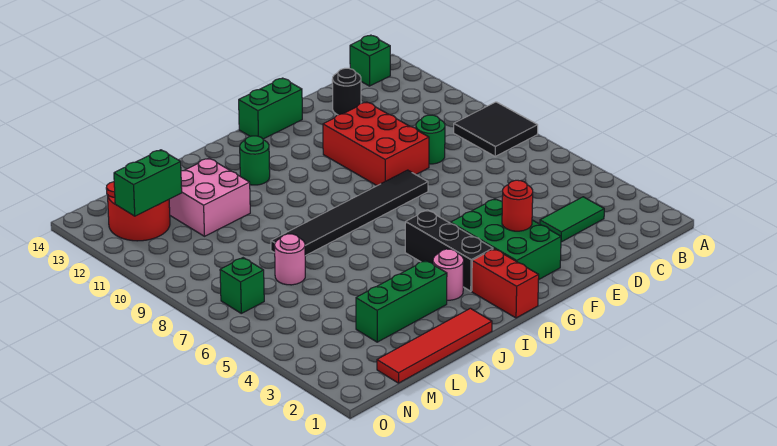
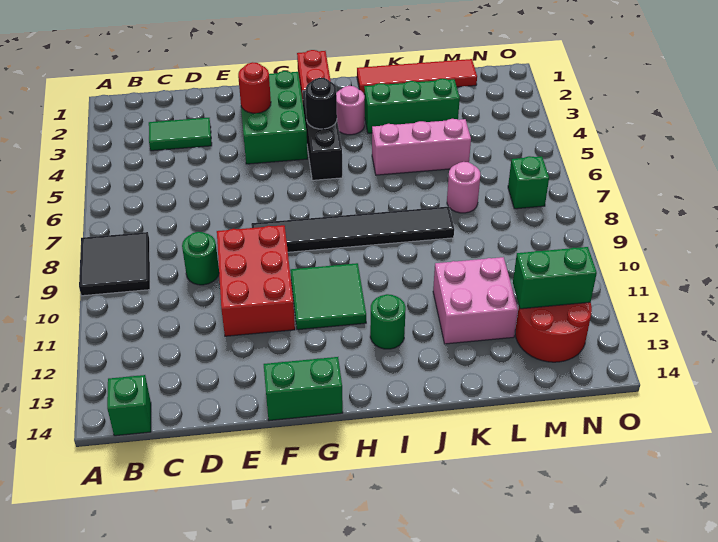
black 1x1 round brick [332,68,361,115] -> black 1x1 round brick moved to [305,78,337,129]
none -> green 2x2 tile [291,263,366,330]
none -> pink 1x3 brick [372,119,471,175]

